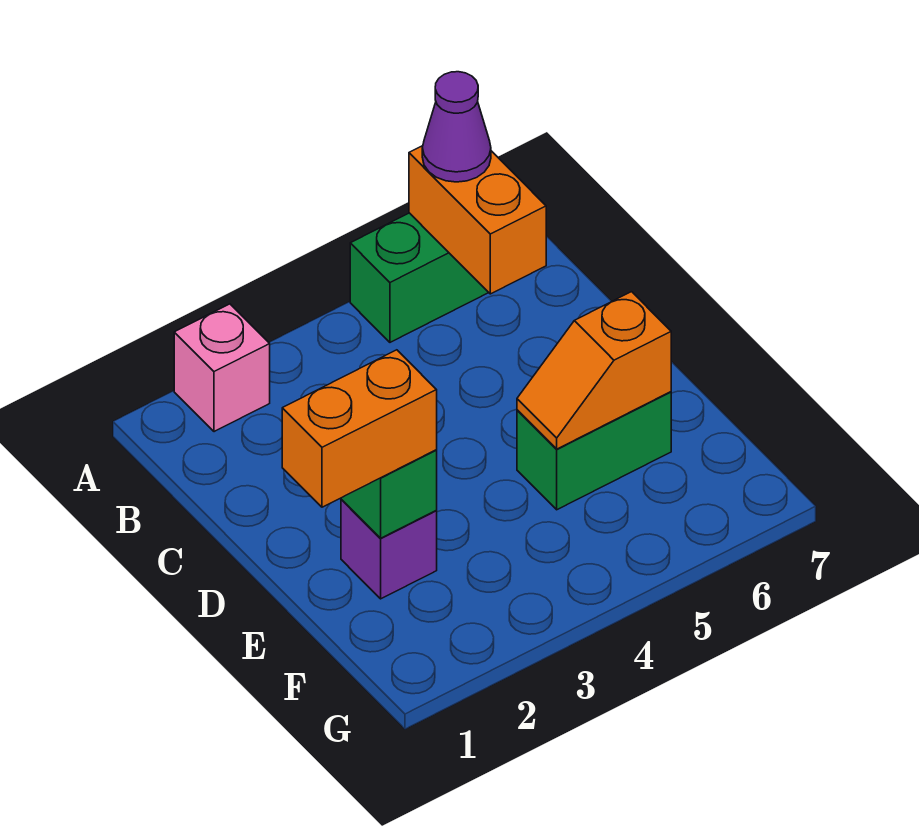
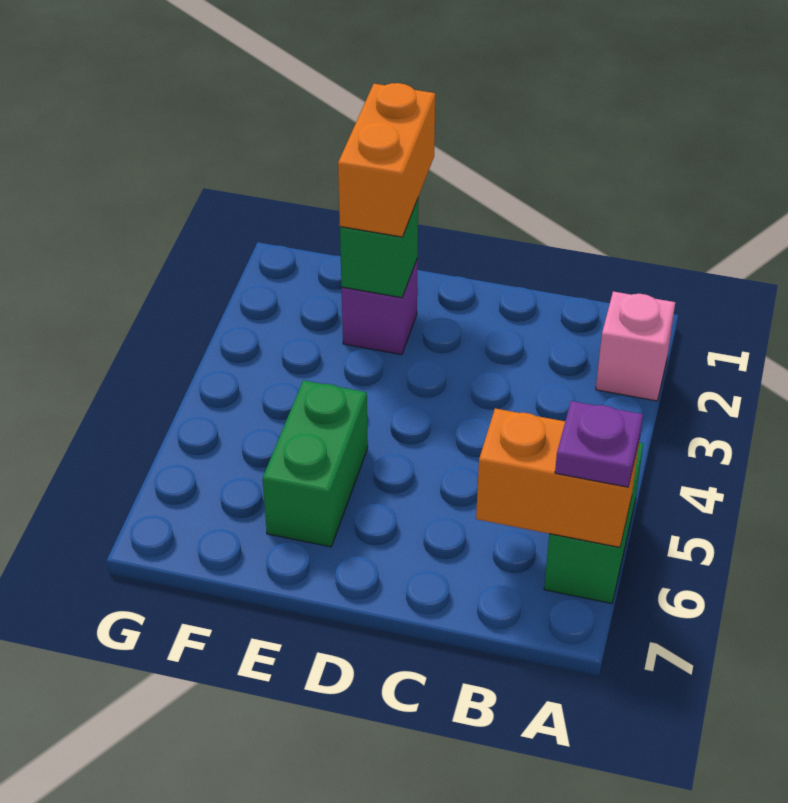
purple 1x1 cone [422,72,491,182] -> purple 1x1 plate [555,401,643,487]
orange 1x2 slope [517,292,671,449] -> none

